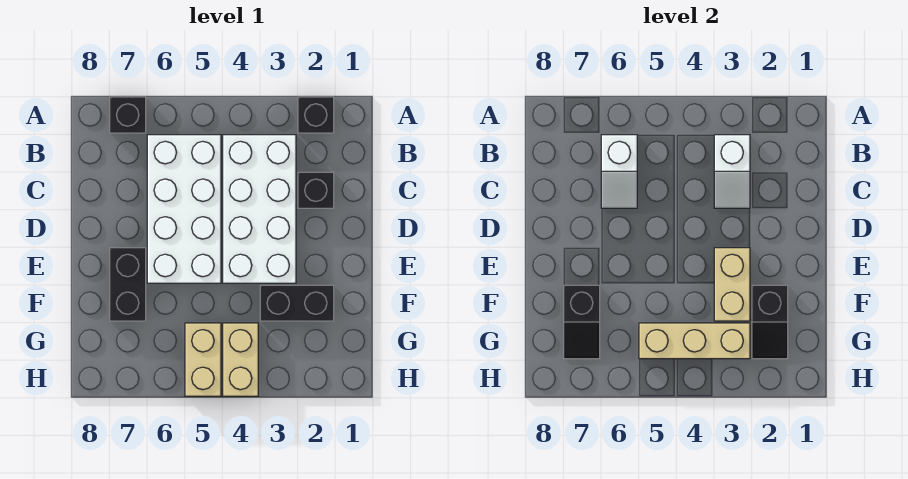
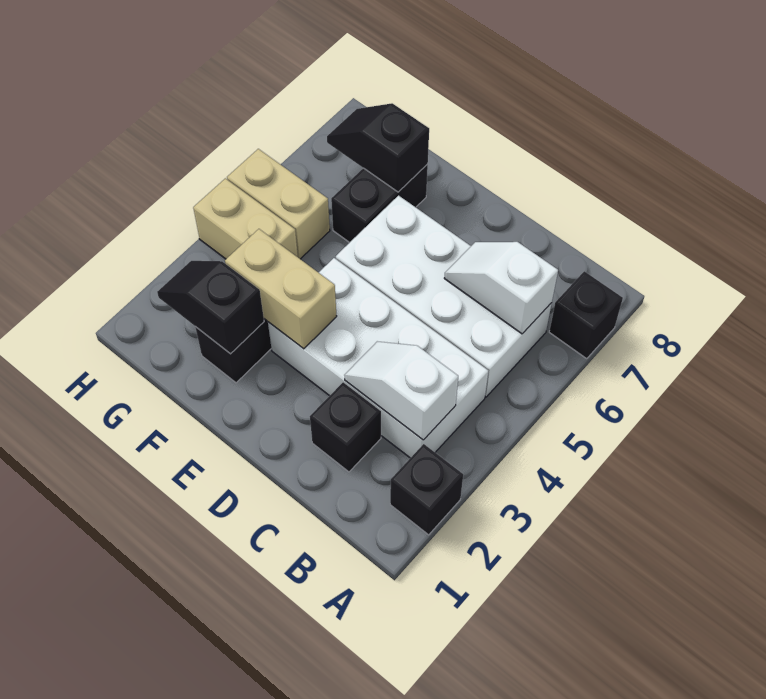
black 1x2 brick [110,248,146,321] -> black 1x2 brick turned to [331,164,428,243]
tan 1x3 brick [639,323,750,359] -> none

